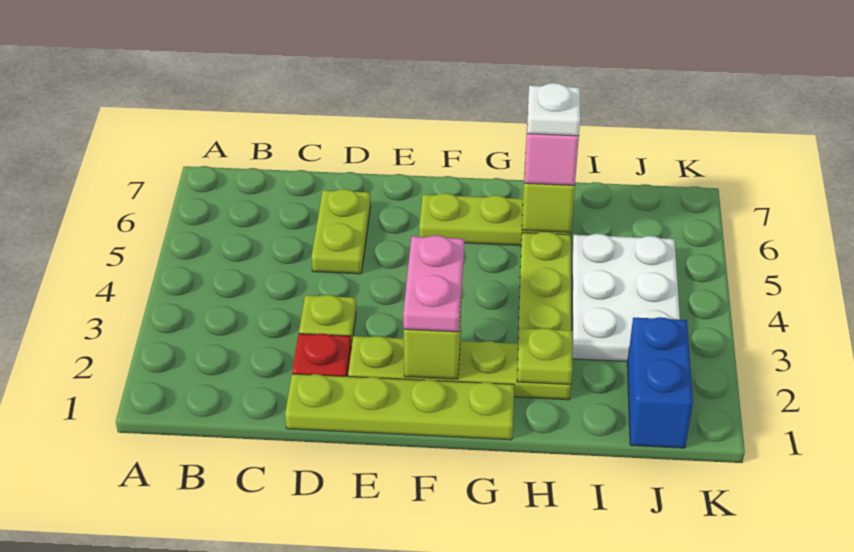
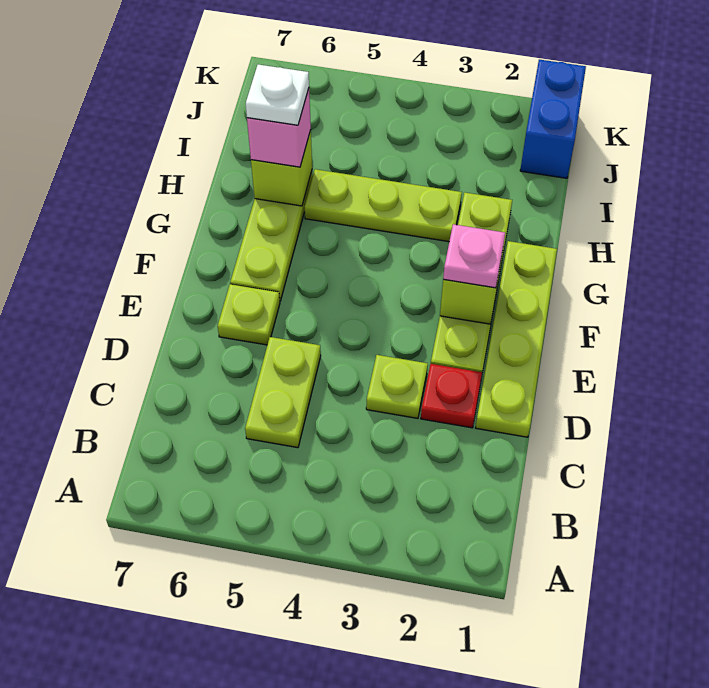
lime 1x2 plate [311,189,371,274] -> lime 1x2 plate turned to [245,337,321,448]
pink 1x2 plate [403,235,464,332] -> pink 1x1 plate [443,224,505,288]
lime 1x1 plate [517,328,572,384] -> lime 1x1 plate moved to [218,284,280,345]
white 2x3 plate [572,234,680,362] -> none
blue 1x2 brick [627,317,693,448] -> blue 1x2 brick turned to [520,60,586,178]

